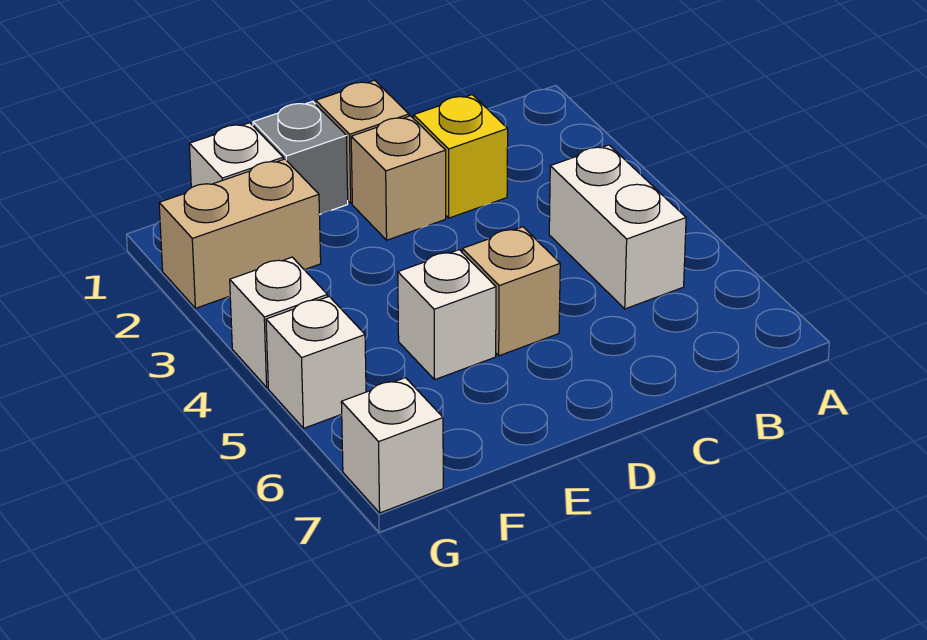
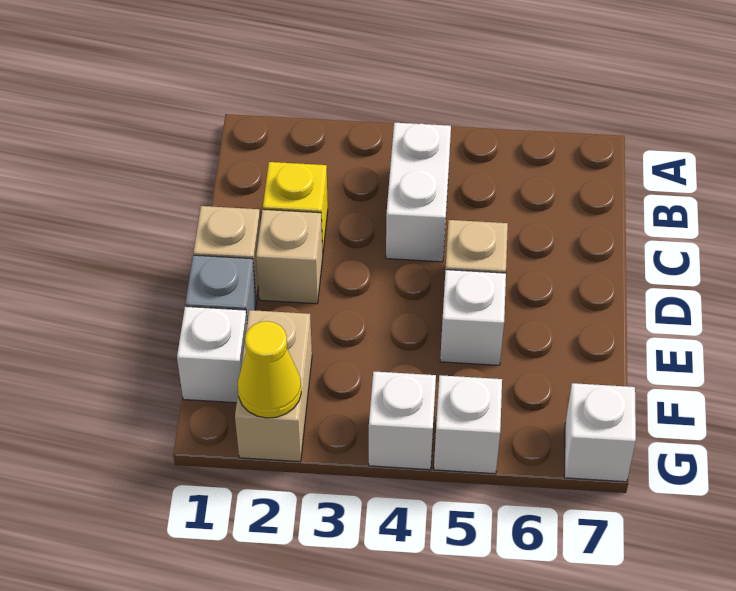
white 1x2 brick [549,145,686,309] -> white 1x2 brick turned to [386,123,451,262]
none -> yellow 1x1 cone [238,321,301,418]

